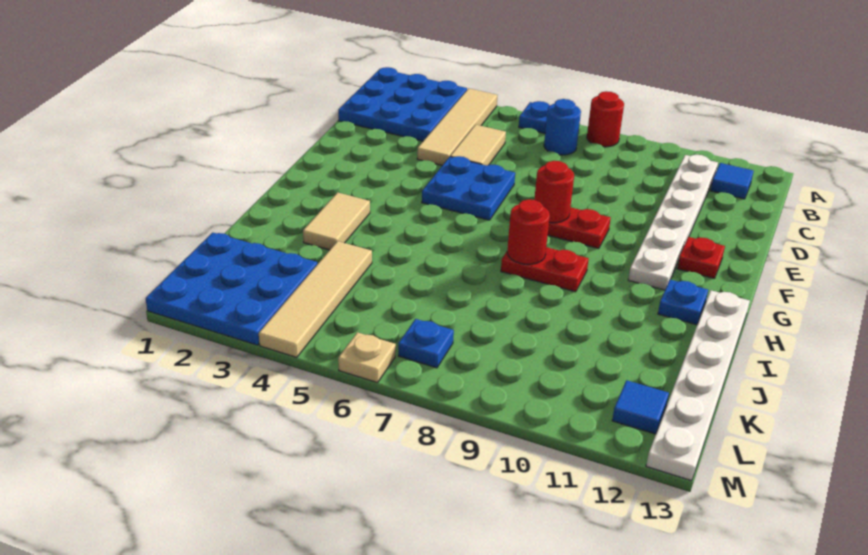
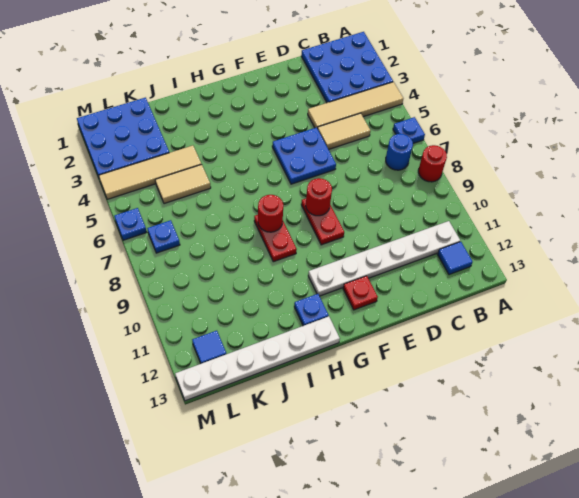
tan 1x2 tile [303,192,370,250] -> tan 1x2 tile moved to [155,164,211,204]
tan 1x1 plate [338,332,396,383] -> blue 1x1 plate [114,208,146,240]

